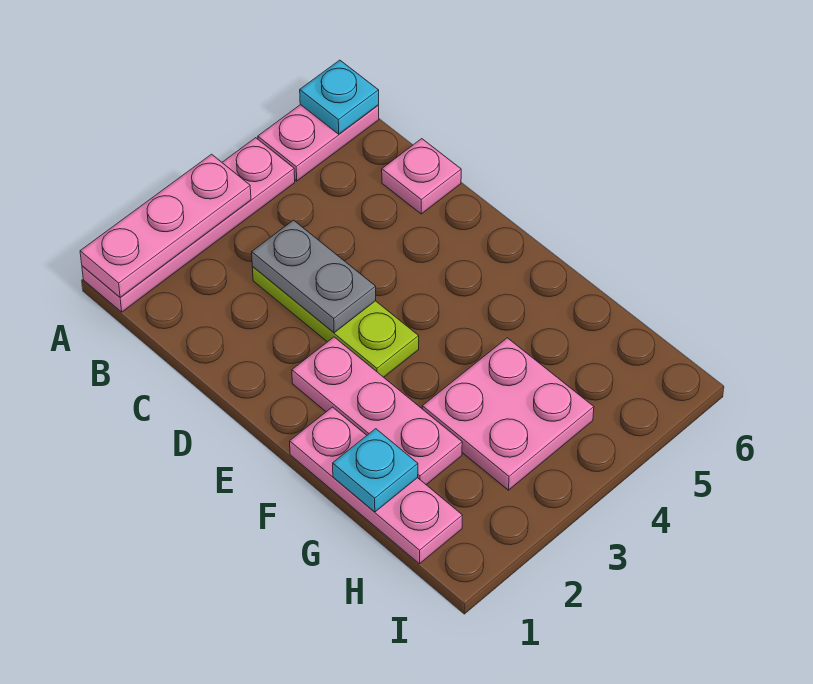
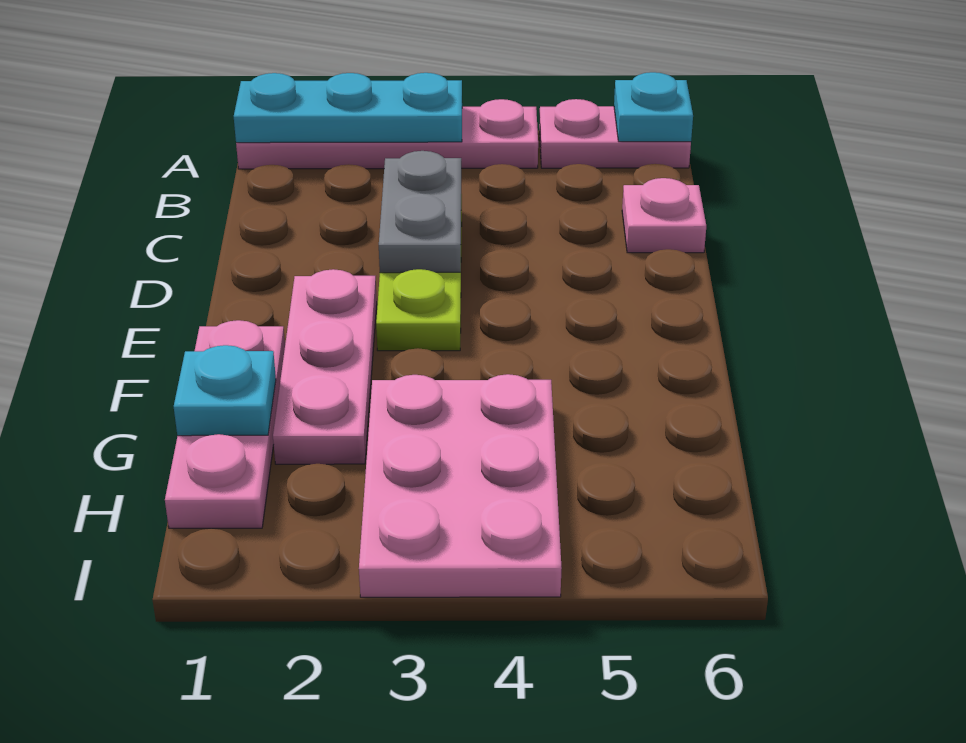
pink 1x3 plate [80,154,251,297] -> cyan 1x3 plate [234,73,462,143]
pink 2x2 plate [422,338,594,490] -> pink 2x3 plate [359,374,562,597]

